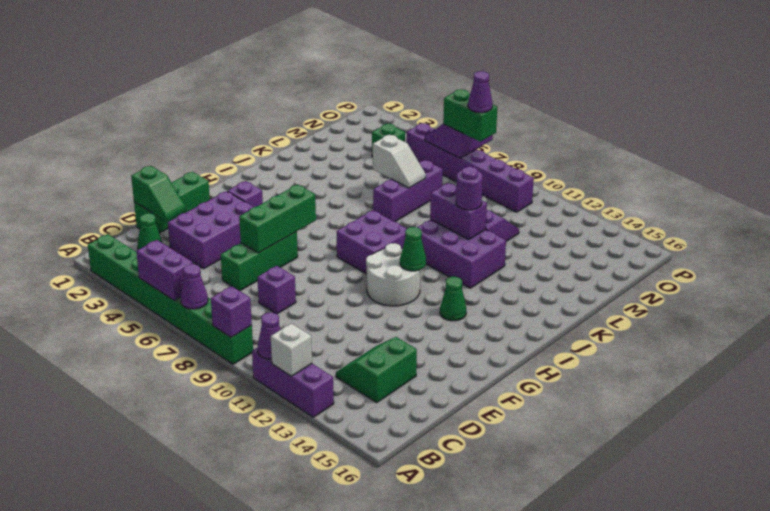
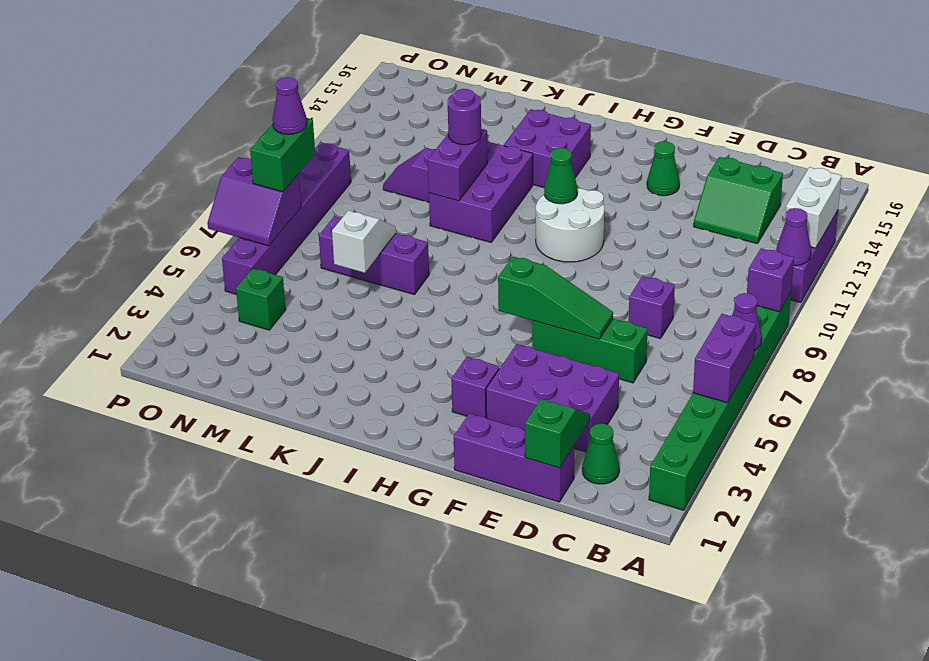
white 1x1 brick [271,323,312,376] -> white 1x2 brick [785,167,841,248]
green 1x3 brick [134,172,210,233] -> purple 1x3 brick [454,413,575,502]
green 1x3 brick [239,185,316,253] -> green 1x3 slope [498,257,613,339]
purple 2x2 brick [336,210,407,274] -> purple 2x2 brick moved to [504,109,591,188]
green 1x1 cone [440,277,466,321] -> green 1x1 cone moved to [647,141,680,196]

